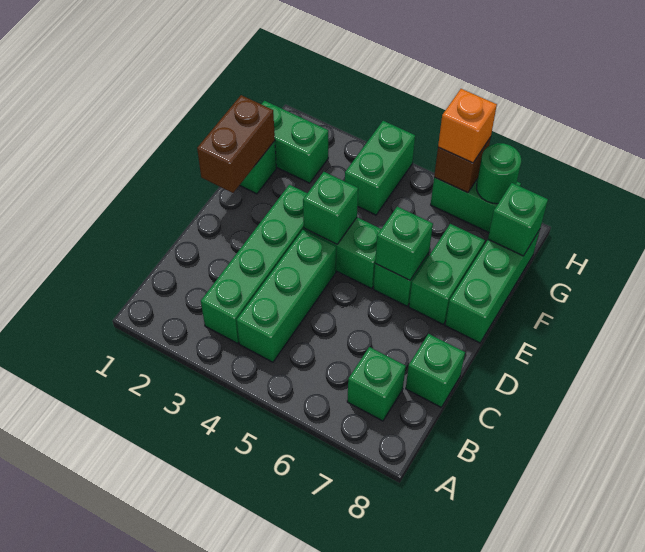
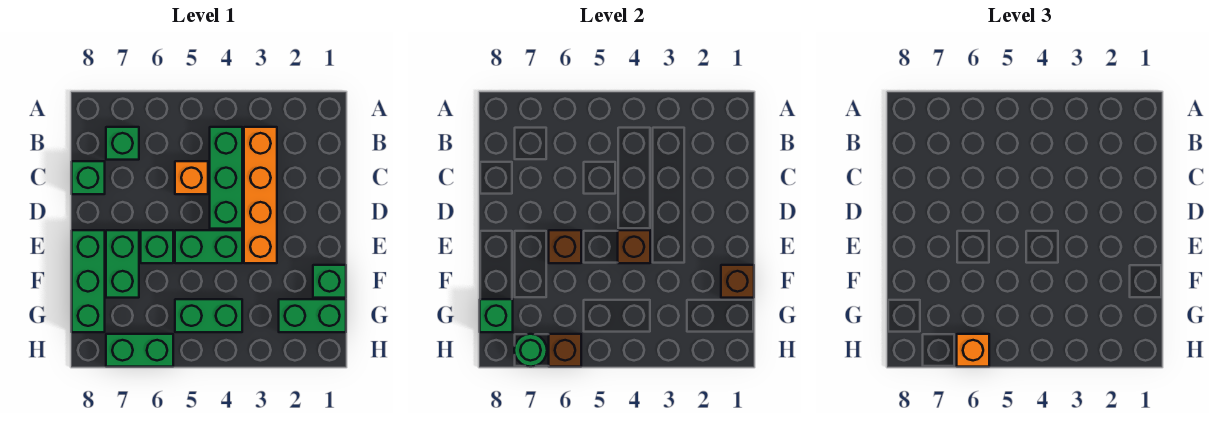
green 1x4 brick [201,185,307,343] -> orange 1x4 brick [244,127,277,263]
none -> orange 1x1 brick [175,161,208,194]
brown 1x2 brick [197,95,275,193] -> brown 1x1 brick [721,265,754,298]
green 1x1 brick [303,172,358,244] -> brown 1x1 brick [618,230,650,263]
green 1x1 brick [375,207,433,280] -> brown 1x1 brick [549,230,581,263]
green 1x2 brick [345,121,415,215] -> green 1x2 brick turned to [175,299,242,332]

